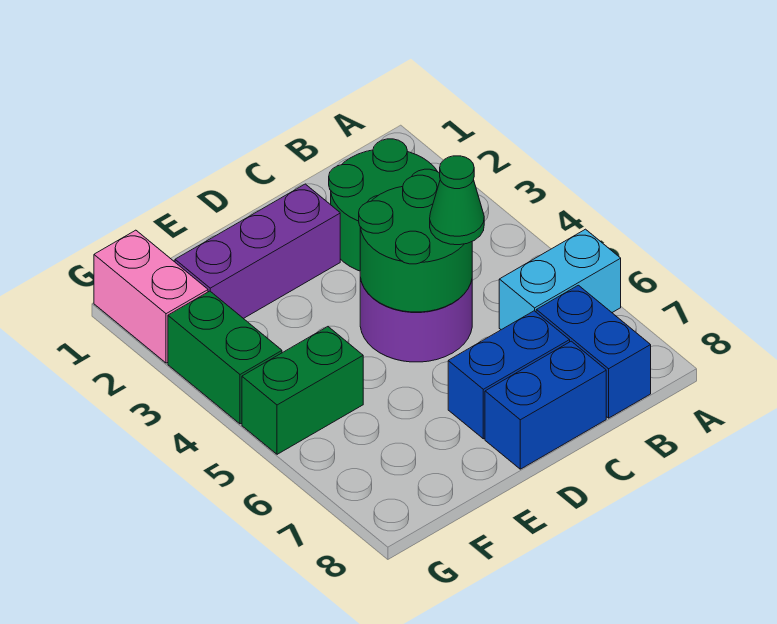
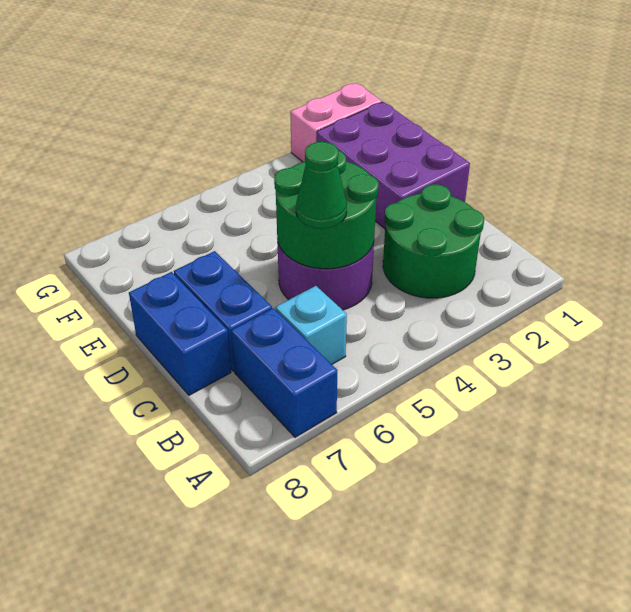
cyan 1x2 brick [499,229,621,330] -> cyan 1x1 brick [276,286,347,364]
blue 1x2 brick [536,285,651,418] -> blue 1x2 brick turned to [231,308,338,437]
purple 1x3 brick [175,184,340,319] -> purple 2x3 brick [317,102,470,229]
green 1x2 brick [242,327,363,454] -> none
green 1x2 brick [168,291,282,424] -> none

